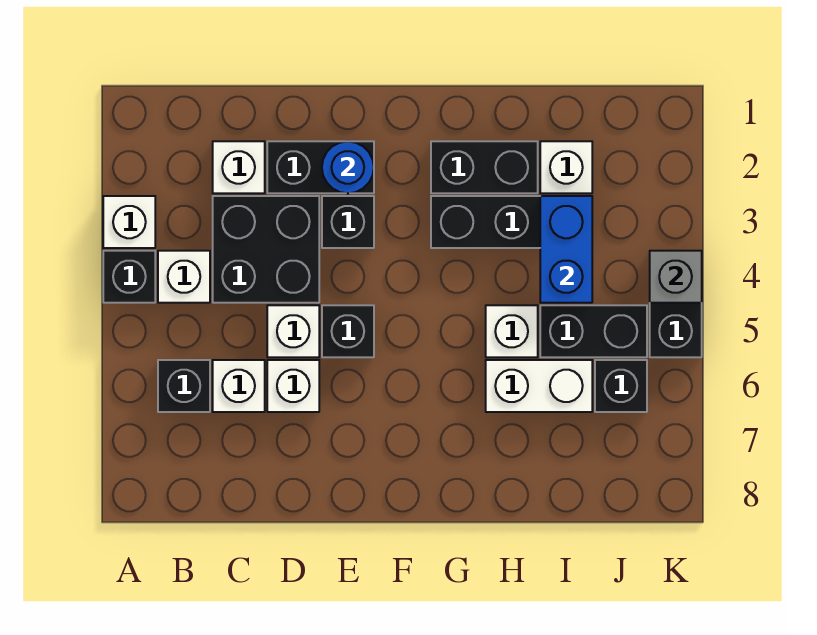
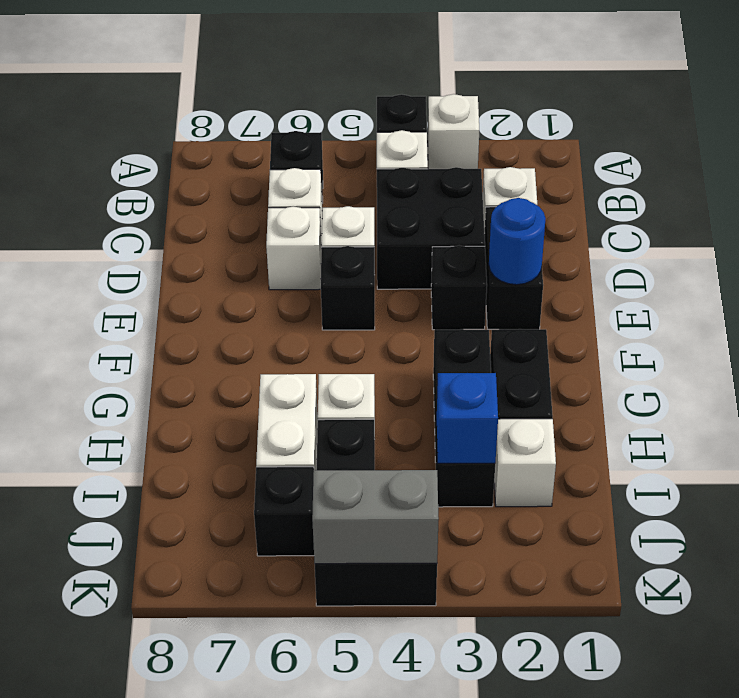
blue 1x2 brick [540,196,592,303] -> blue 1x1 brick [437,373,498,463]
grey 1x1 brick [650,251,702,303] -> grey 1x2 brick [312,470,439,564]

